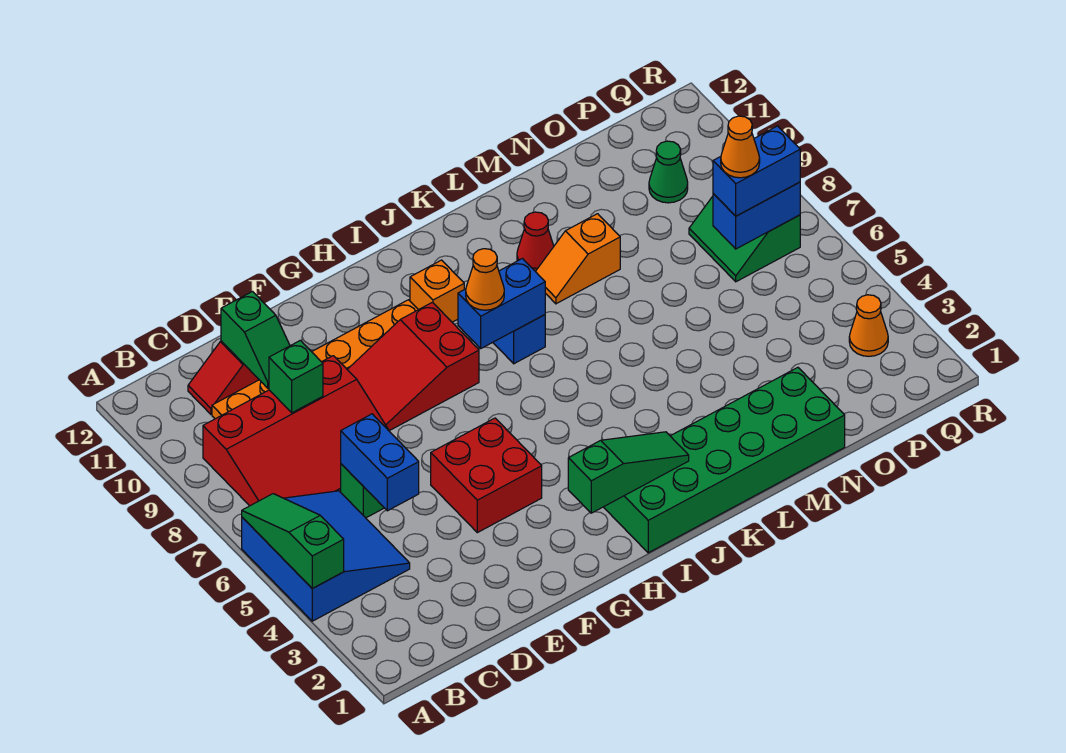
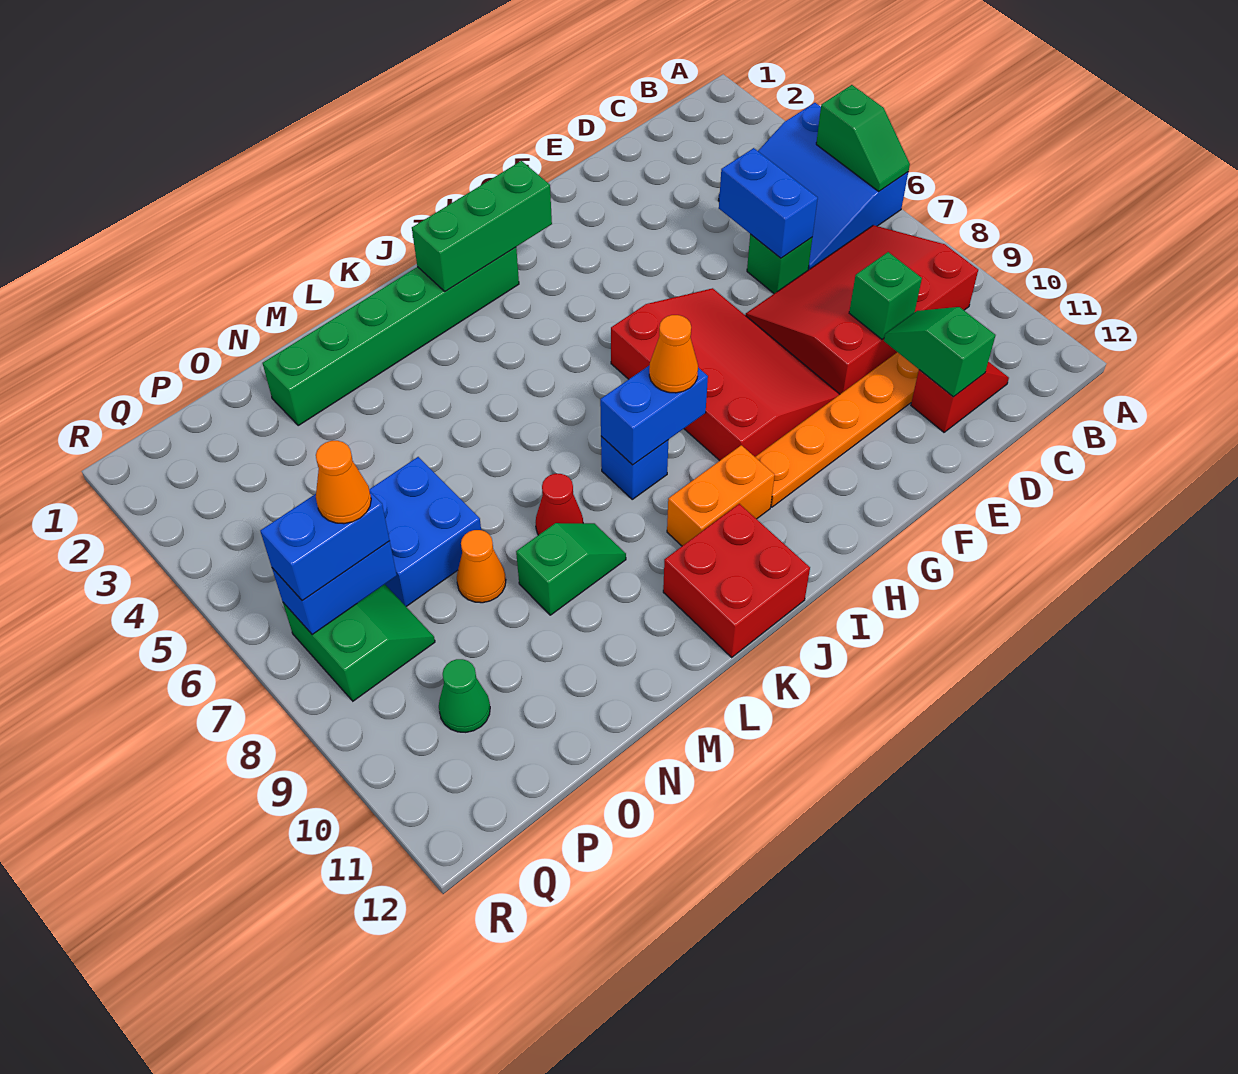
green 1x3 slope [242,494,344,588] -> green 1x2 slope [816,85,910,191]
red 2x2 brick [431,418,542,533] -> red 2x2 brick moved to [663,504,810,657]
red 2x3 slope [347,302,479,431] -> red 3x4 slope [611,288,840,461]
green 1x3 slope [568,432,689,513] -> green 1x3 brick [412,161,552,291]
green 2x6 brick [604,367,845,553] -> green 1x6 brick [263,247,519,425]
orange 1x1 brick [410,260,464,322] -> orange 1x2 brick [667,445,775,546]
orange 1x2 slope [535,214,620,304] -> green 1x2 slope [516,523,626,615]
red 1x1 cone [517,212,554,271] -> red 1x1 cone moved to [536,474,583,535]
none -> blue 2x2 brick [369,457,481,607]
orange 1x1 cone [849,295,888,356] -> orange 1x1 cone moved to [457,530,506,603]

